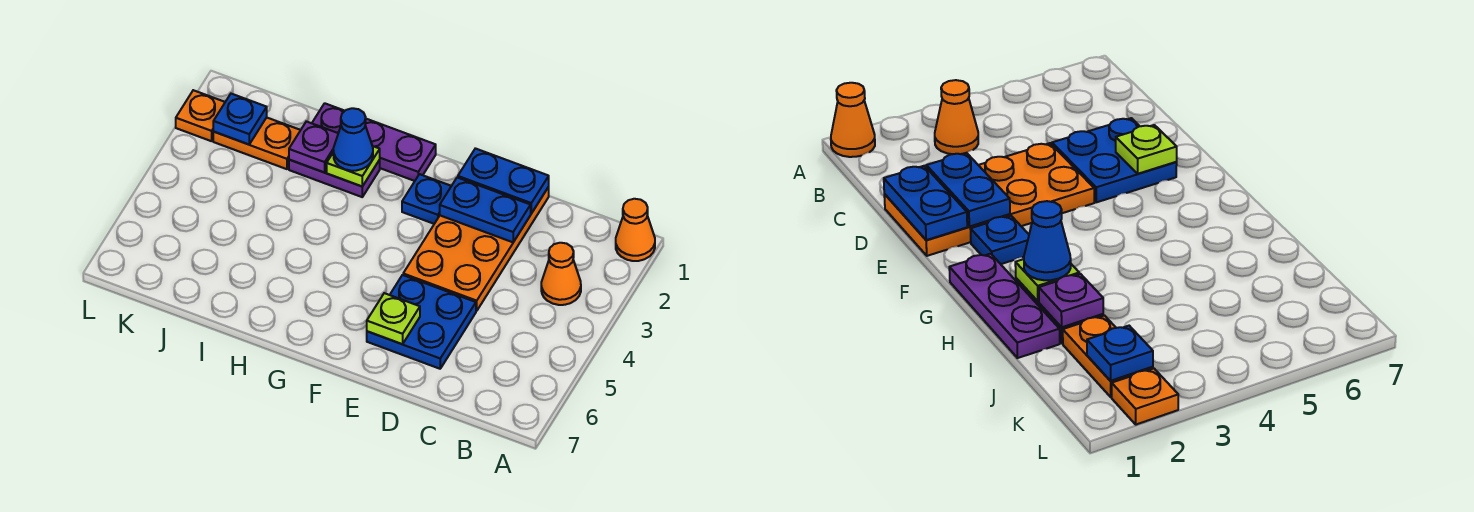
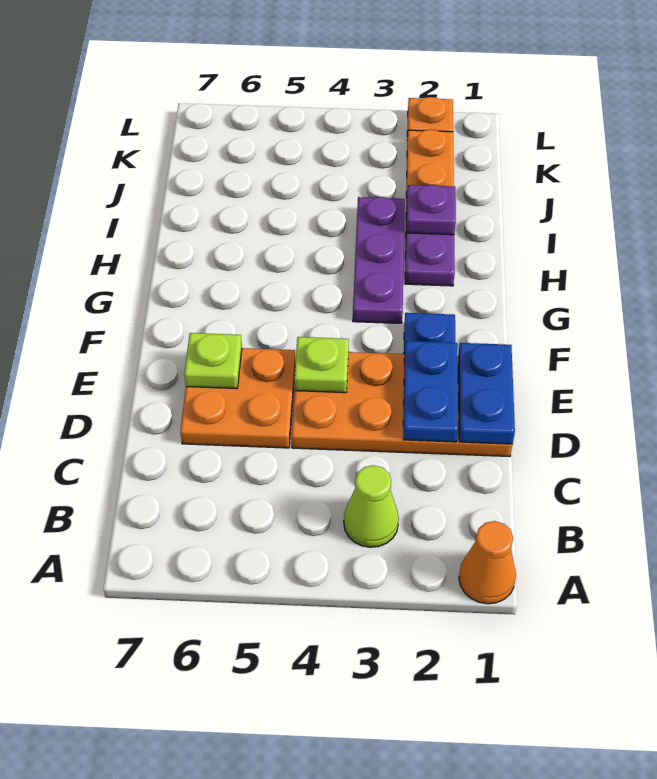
orange 1x1 cone [541,243,581,305] -> lime 1x1 cone [344,465,399,547]
blue 2x2 plate [367,275,476,369] -> orange 2x2 plate [180,348,295,448]
purple 1x3 plate [312,103,436,181] -> purple 1x3 plate moved to [353,197,405,323]
lime 1x1 plate [327,146,380,186] -> lime 1x1 plate moved to [294,337,349,393]
blue 1x1 cone [333,108,373,171] -> none
blue 1x1 plate [213,94,267,144] -> none

